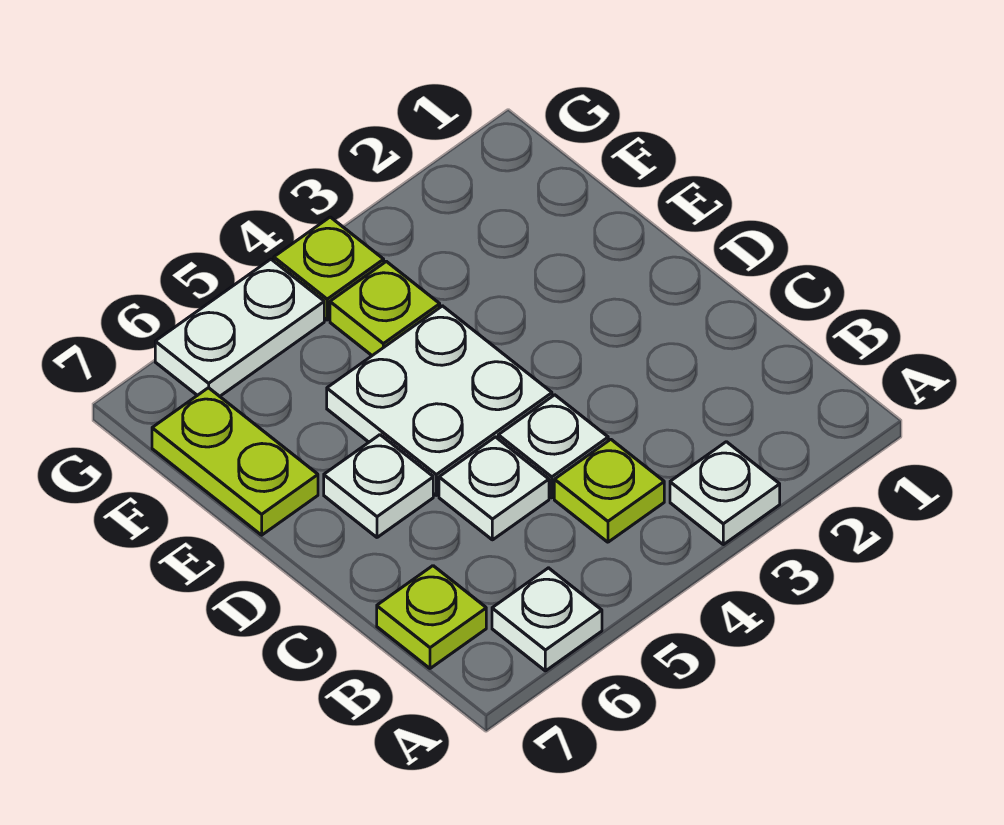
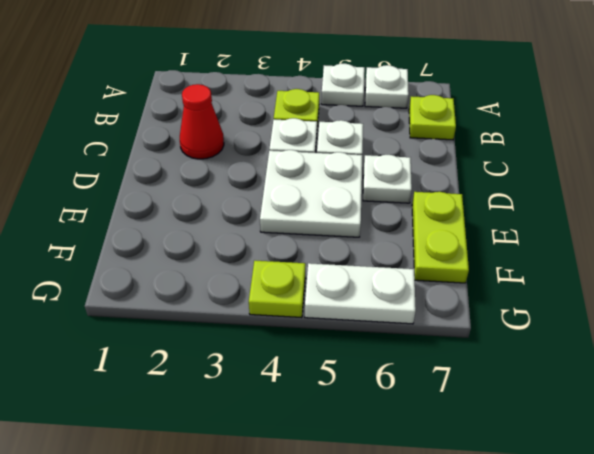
white 1x1 plate [670,442,780,545] -> white 1x1 plate moved to [321,64,365,106]
none -> red 1x1 cone [180,84,224,159]
lime 1x1 plate [330,261,440,355] -> none

